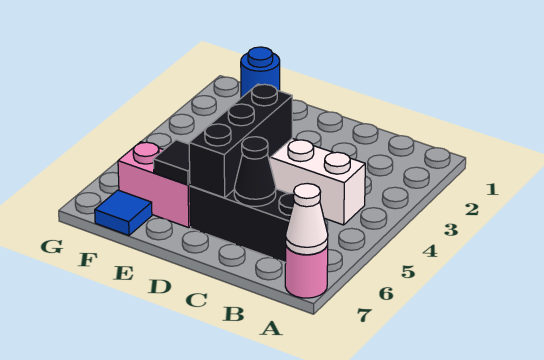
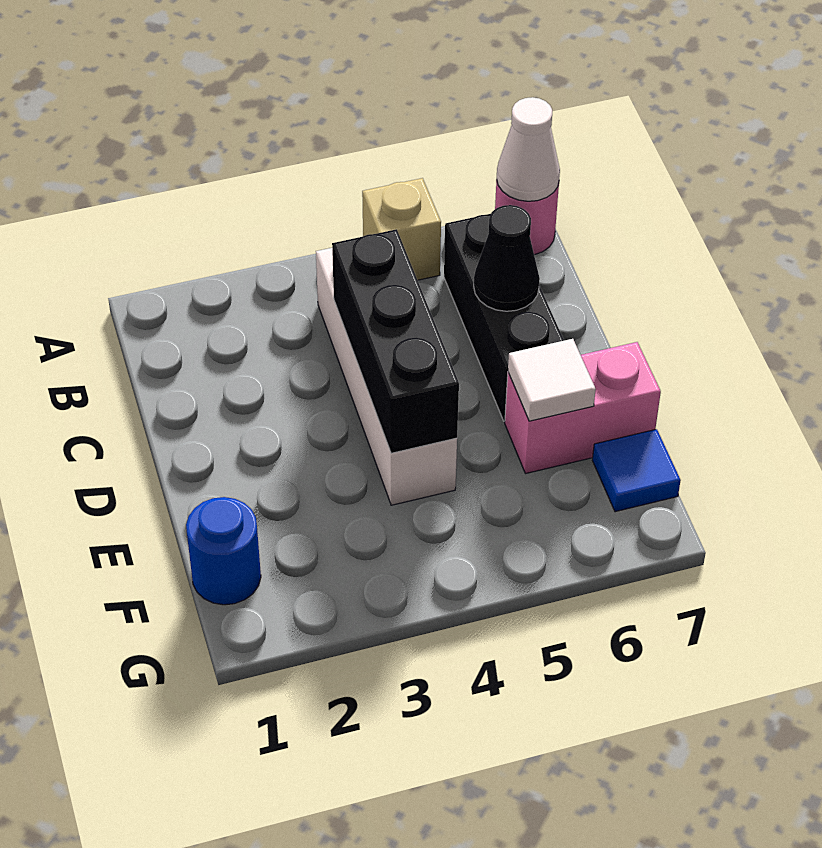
none -> tan 1x1 brick [362,178,441,280]
black 1x3 brick [189,84,292,198] -> black 1x3 brick turned to [332,229,459,453]
pink 1x2 brick [118,142,191,228] -> pink 1x2 brick turned to [505,342,661,474]
black 1x1 tile [153,140,190,185] -> white 1x1 tile [508,339,596,421]

